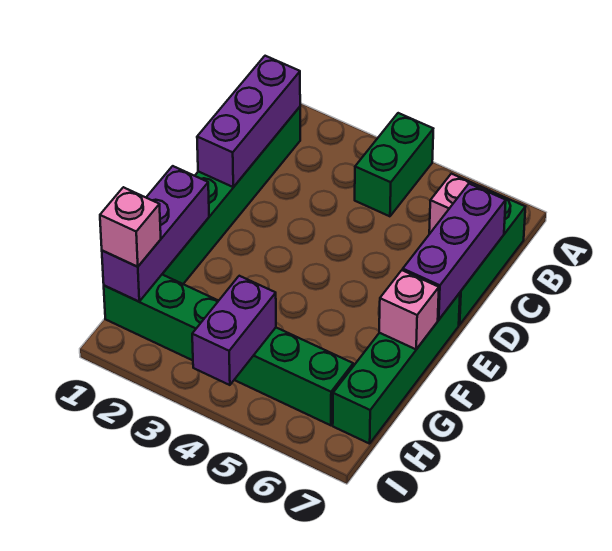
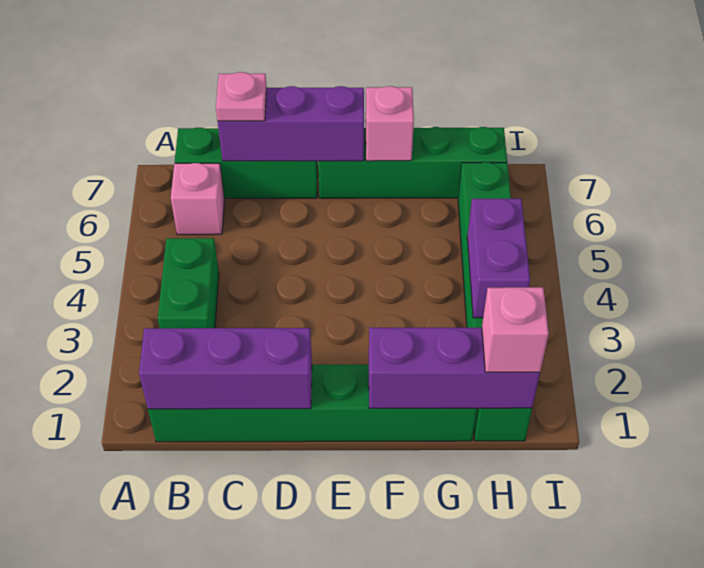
green 1x2 brick [355,113,433,216] -> green 1x2 brick turned to [158,238,219,328]
none -> pink 1x1 plate [216,72,267,121]
purple 1x2 brick [192,276,276,385] -> purple 1x2 brick turned to [467,199,530,318]

